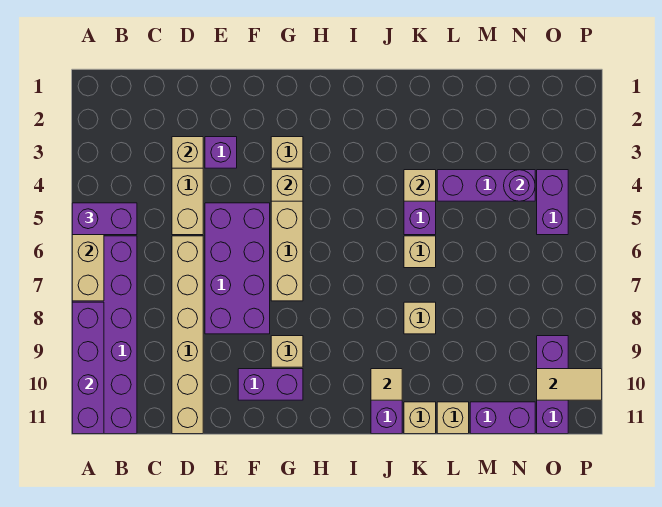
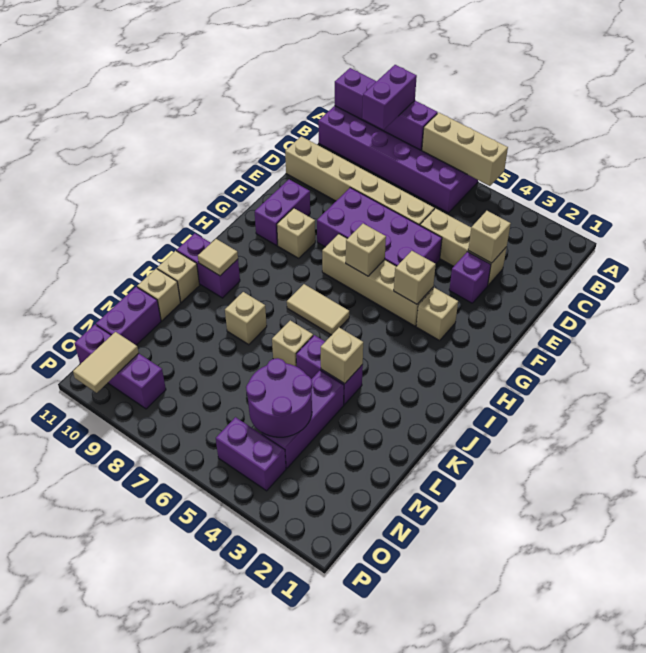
purple 1x2 brick [72,203,137,235] -> purple 1x2 brick moved to [362,65,417,130]
none -> tan 1x1 brick [346,224,386,276]
none -> tan 1x2 tile [287,284,349,335]
purple 1x1 round brick [504,170,535,201] -> purple 2x2 round brick [246,358,312,437]

